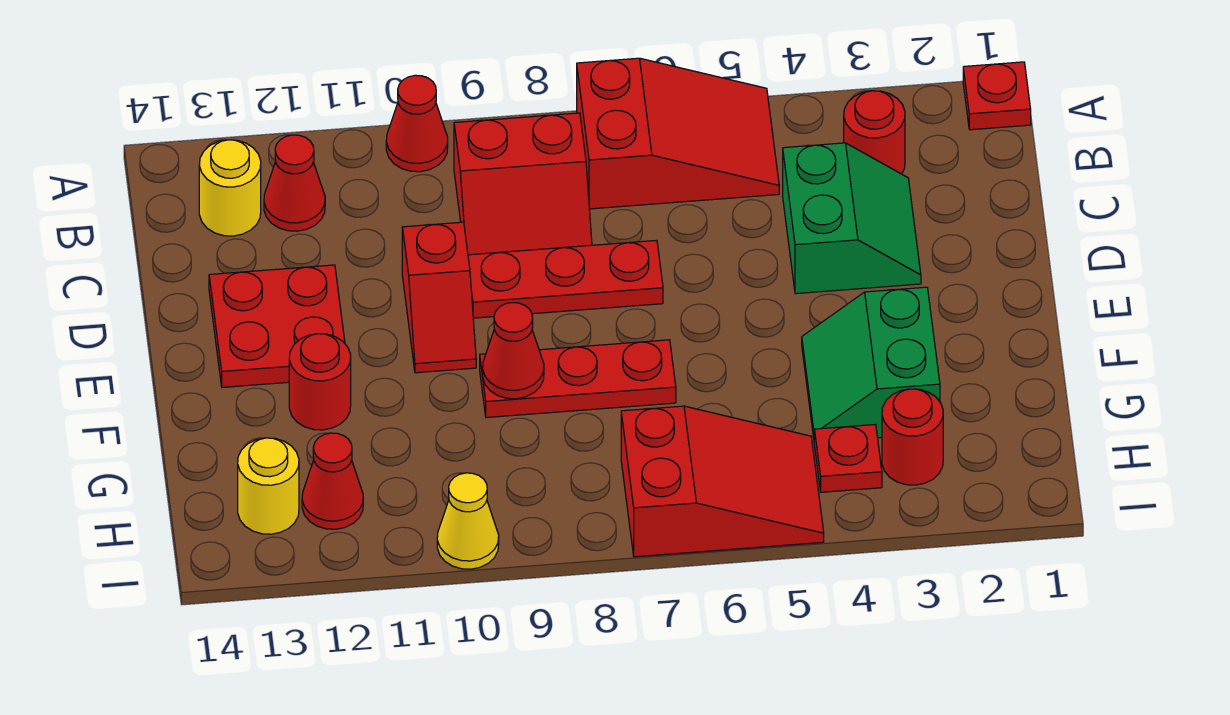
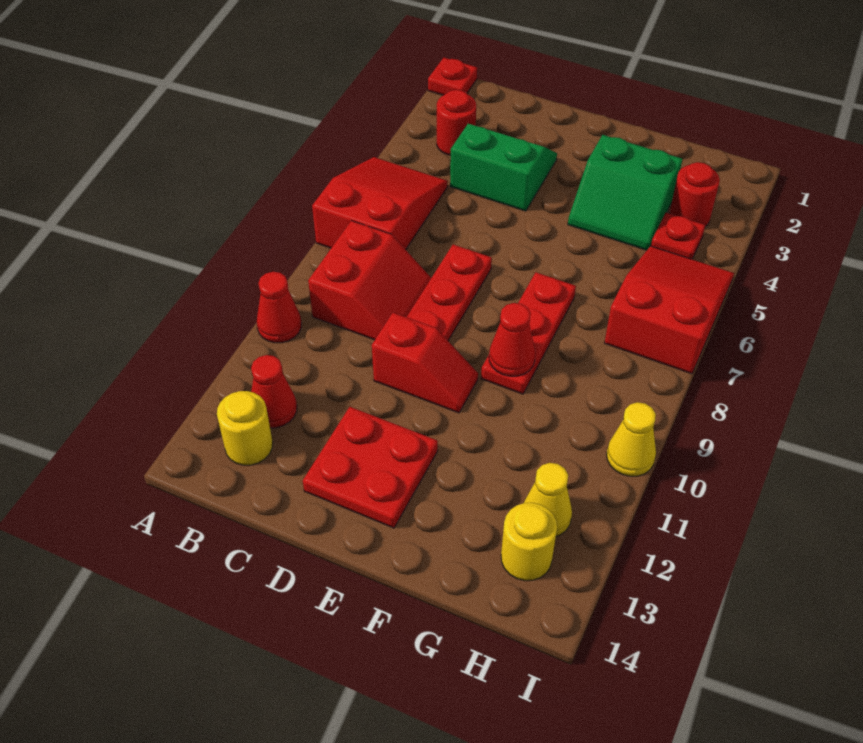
red 1x1 round brick [289,334,351,430] -> none
red 1x1 cone [302,433,363,529] -> yellow 1x1 cone [524,463,572,536]

